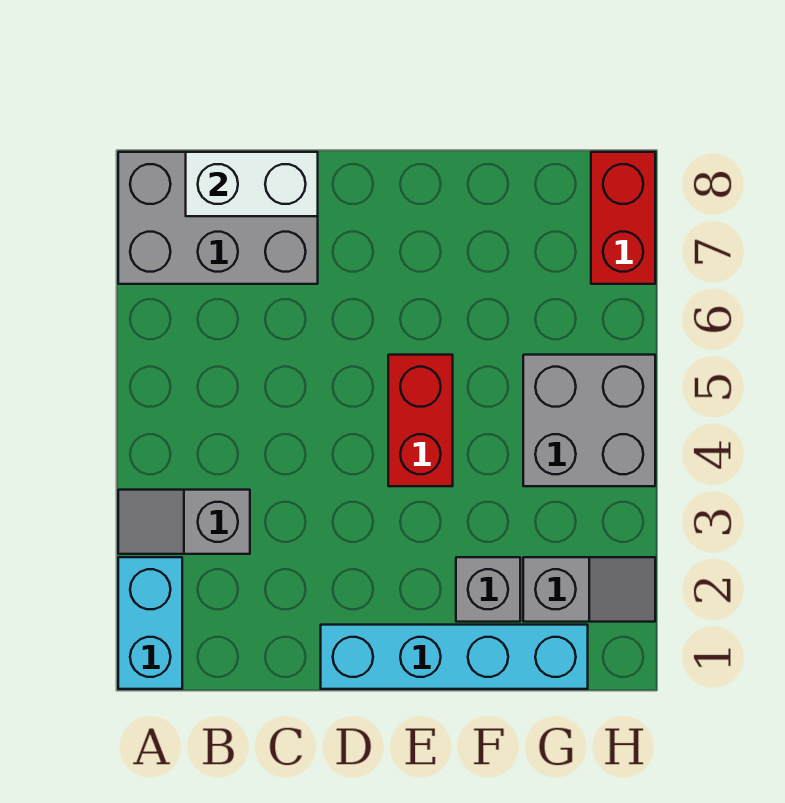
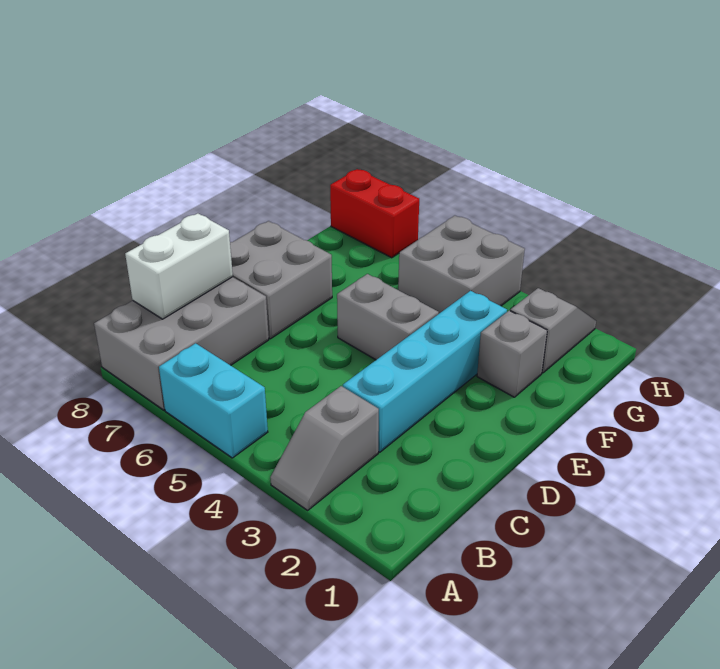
cyan 1x2 brick [118,557,182,689] -> cyan 1x2 brick moved to [159,343,268,458]
cyan 1x4 brick [321,625,588,689] -> cyan 1x4 brick moved to [343,291,507,452]
none -> grey 2x2 brick [230,221,332,339]
red 1x2 brick [388,355,453,486] -> grey 1x2 brick [337,274,439,360]

